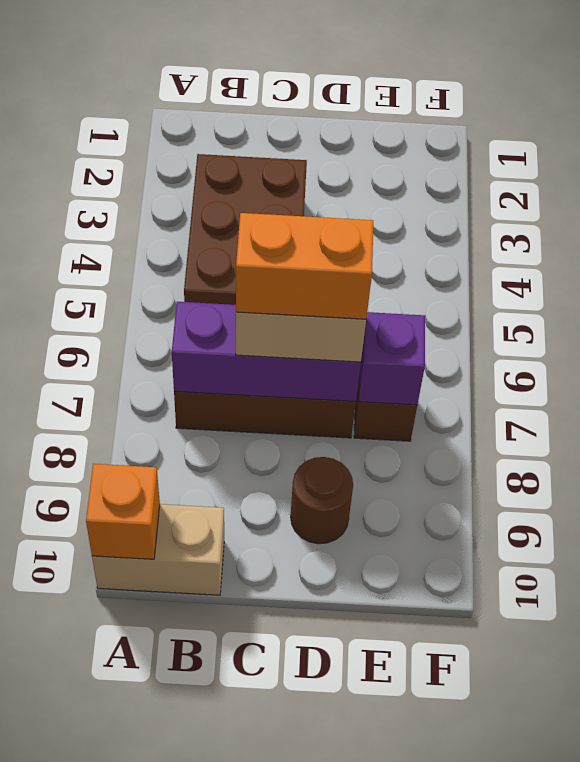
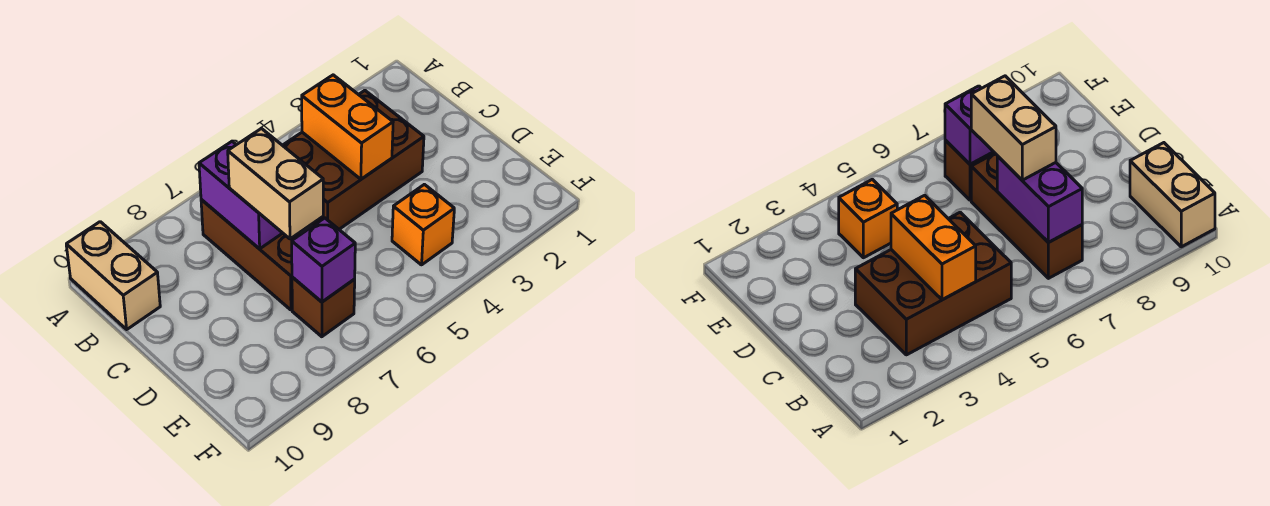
orange 1x1 brick [86,464,160,559] -> orange 1x1 brick moved to [392,184,454,265]
purple 1x3 brick [172,302,361,402] -> purple 1x2 brick [199,141,282,249]
orange 1x2 brick [236,213,373,319] -> orange 1x2 brick moved to [302,75,393,179]
brown 1x1 round brick [291,457,353,544] -> none

